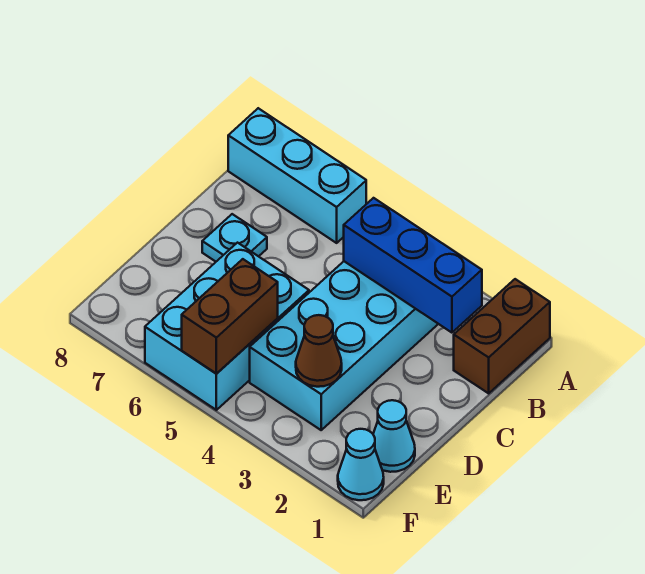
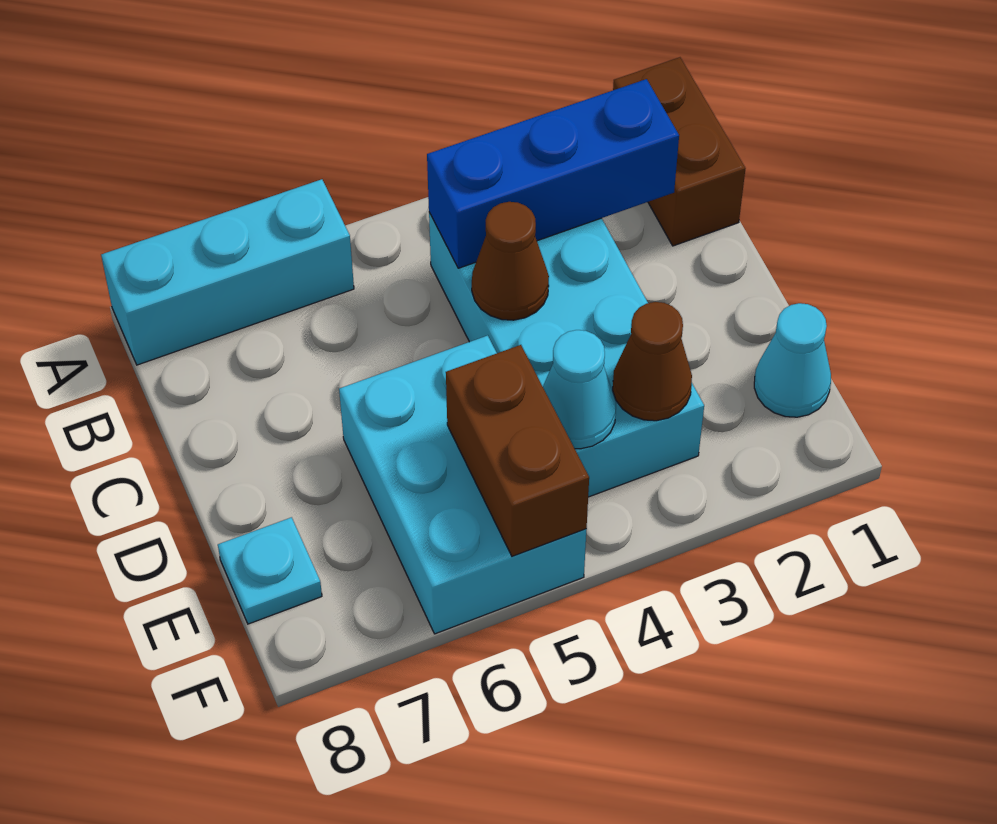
none -> brown 1x1 cone [472,202,549,320]
cyan 1x1 plate [202,214,267,262] -> cyan 1x1 plate moved to [218,517,322,624]
cyan 1x1 cone [338,429,384,500] -> cyan 1x1 cone moved to [543,330,616,449]

